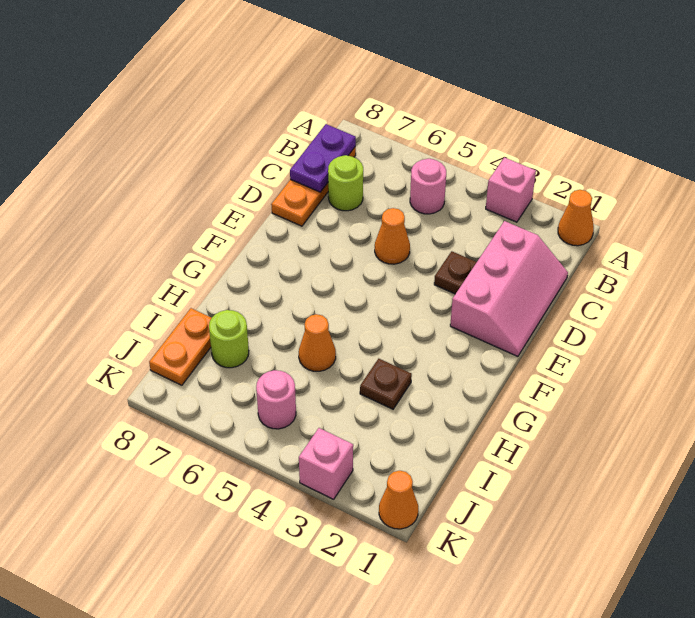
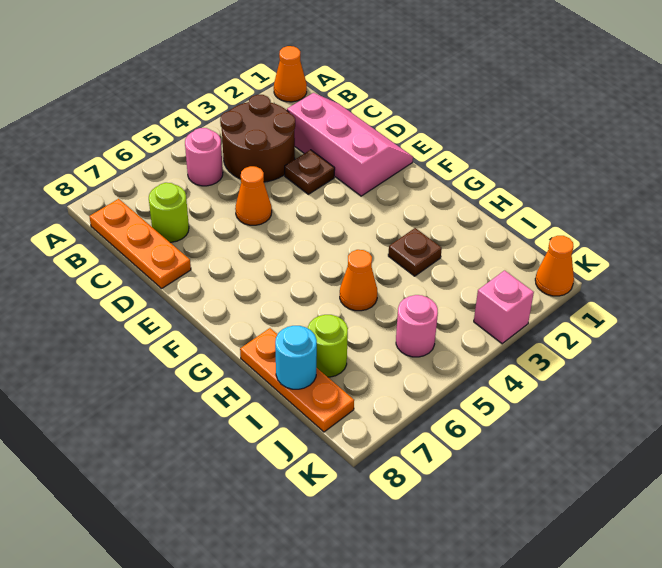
pink 1x1 brick [486,157,536,222] -> none
none -> brown 2x2 round brick [220,95,295,182]
purple 1x2 plate [290,124,356,192] -> none
orange 1x2 plate [149,308,211,385] -> orange 1x3 plate [240,328,354,432]
none -> cyan 1x1 round brick [275,326,317,389]

